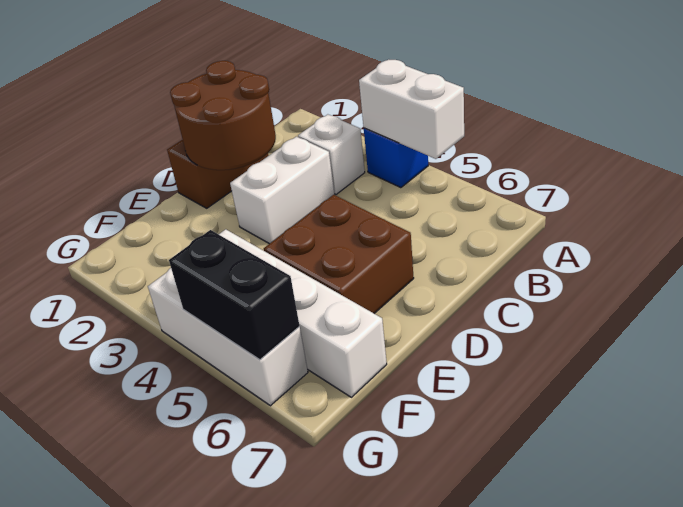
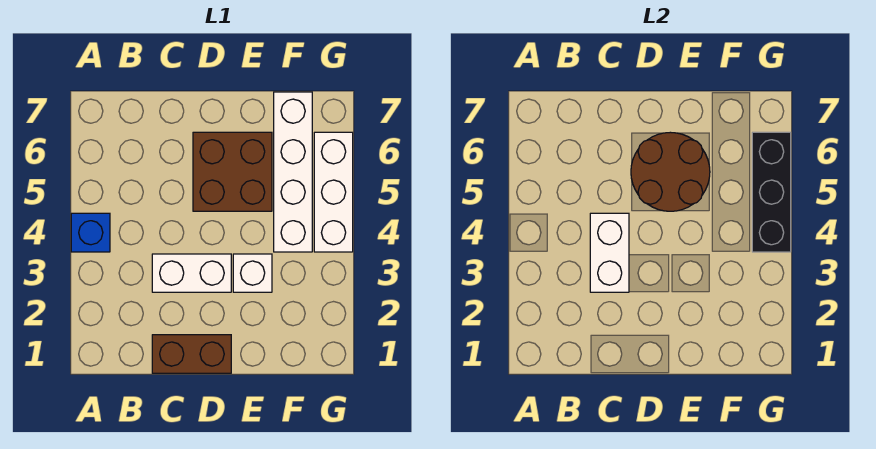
white 1x2 brick [359,59,464,159] -> white 1x2 brick moved to [590,213,629,292]
white 1x1 brick [298,114,365,194] -> white 1x1 brick moved to [233,254,272,292]
brown 2x2 round brick [170,61,276,170] -> brown 2x2 round brick moved to [631,132,710,211]
black 1x2 brick [169,230,299,360] -> black 1x3 brick [752,132,791,252]

